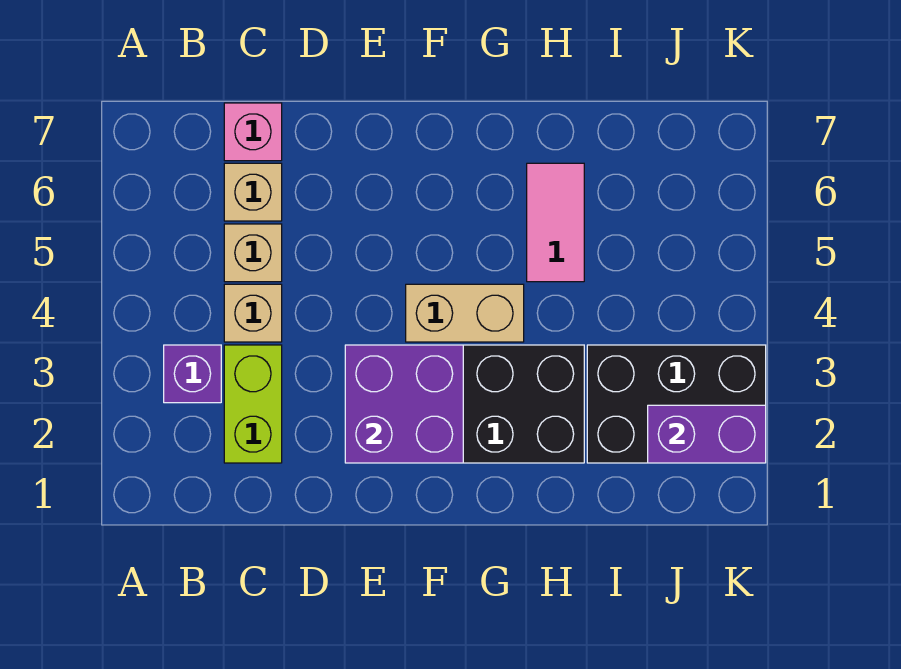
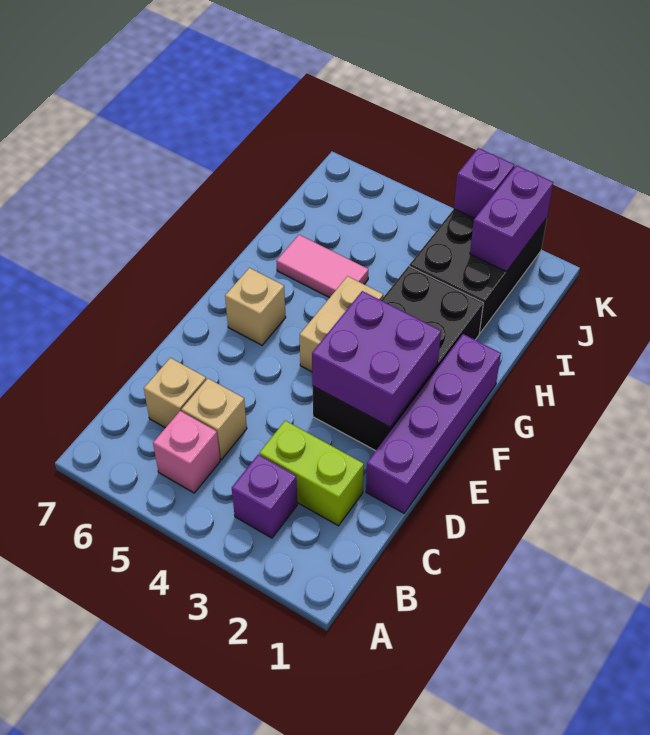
tan 1x1 brick [224,284,282,342] -> tan 1x1 brick moved to [225,268,286,345]
pink 1x1 brick [224,103,282,161] -> pink 1x1 brick moved to [153,411,220,493]
none -> purple 1x4 brick [366,334,501,513]
none -> purple 1x1 brick [454,148,514,218]

